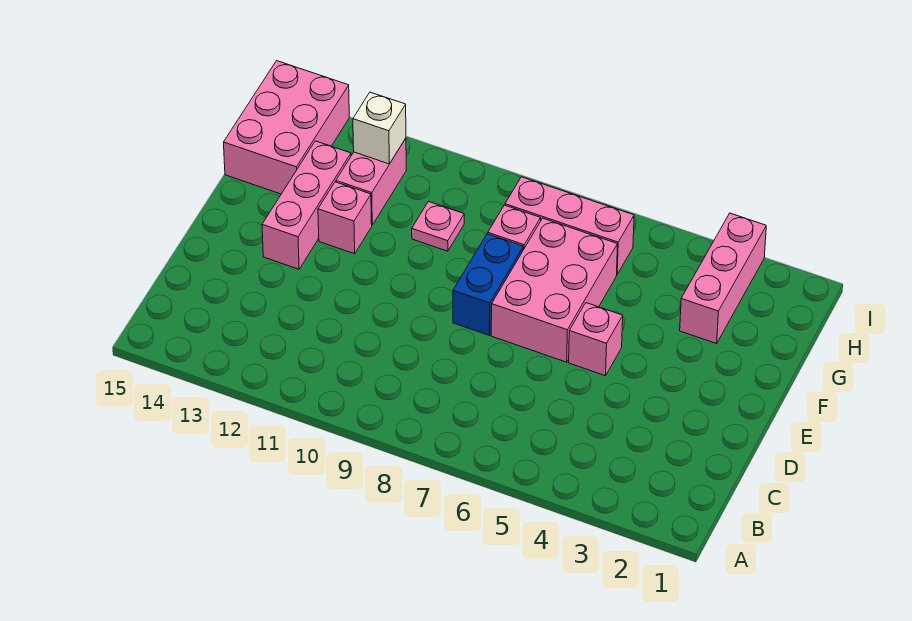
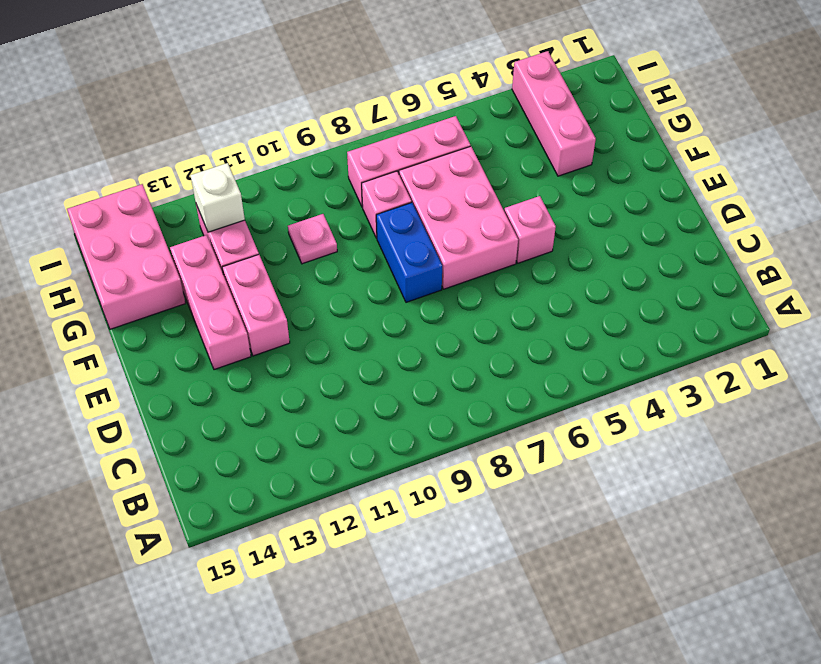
pink 1x1 brick [318,182,372,254] -> pink 1x2 brick [222,255,290,356]

